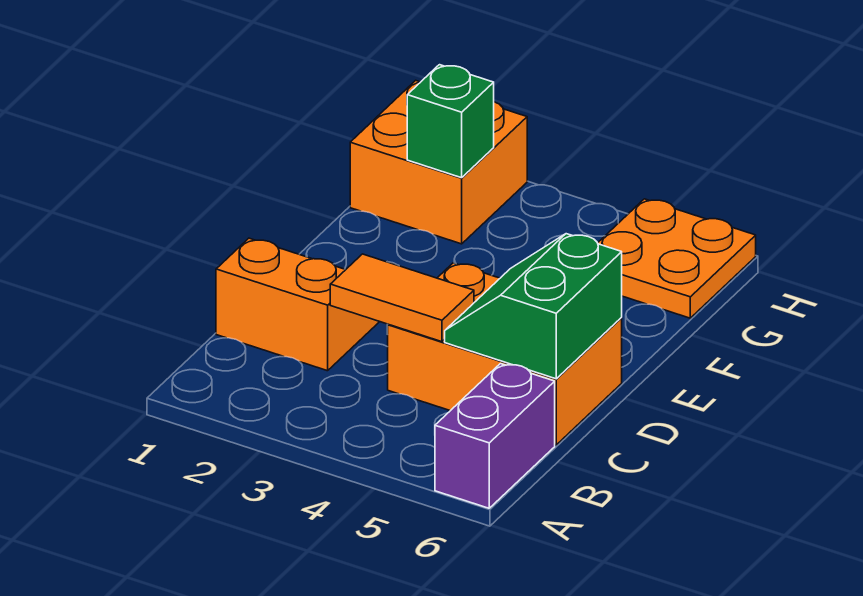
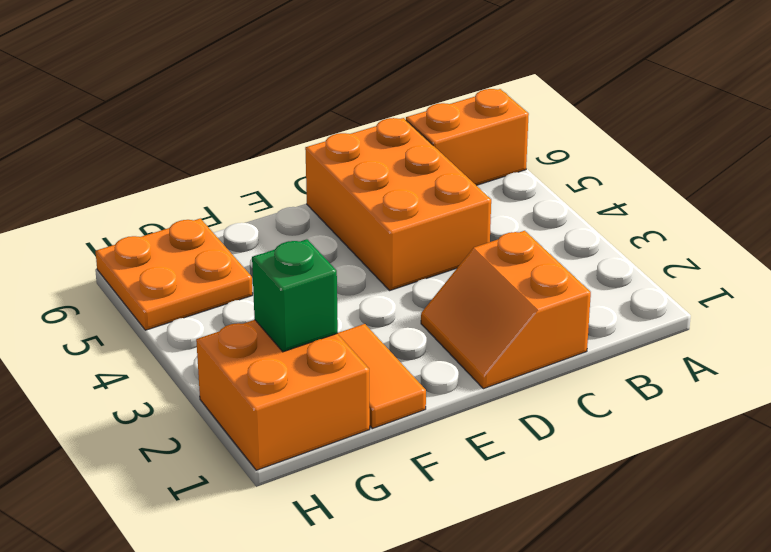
purple 1x2 brick [435,364,555,508] -> orange 1x2 brick [406,89,529,185]
orange 1x2 tile [330,254,474,342] -> orange 1x2 tile moved to [337,324,426,429]
green 2x2 slope [445,234,622,379] -> none

